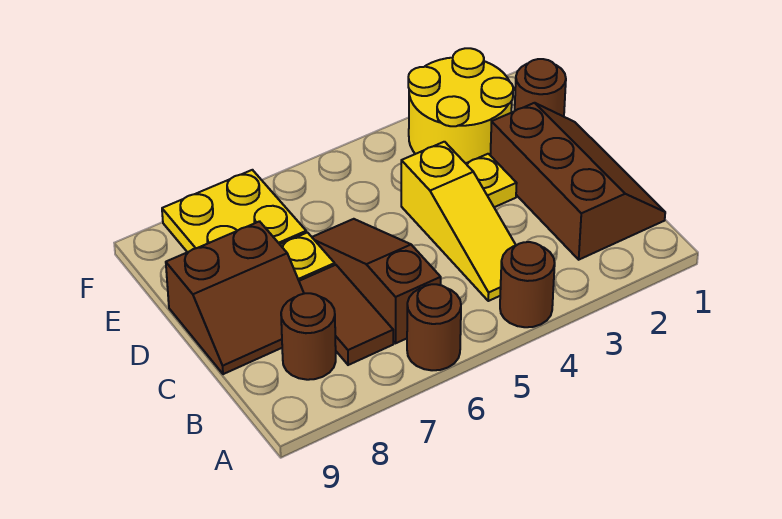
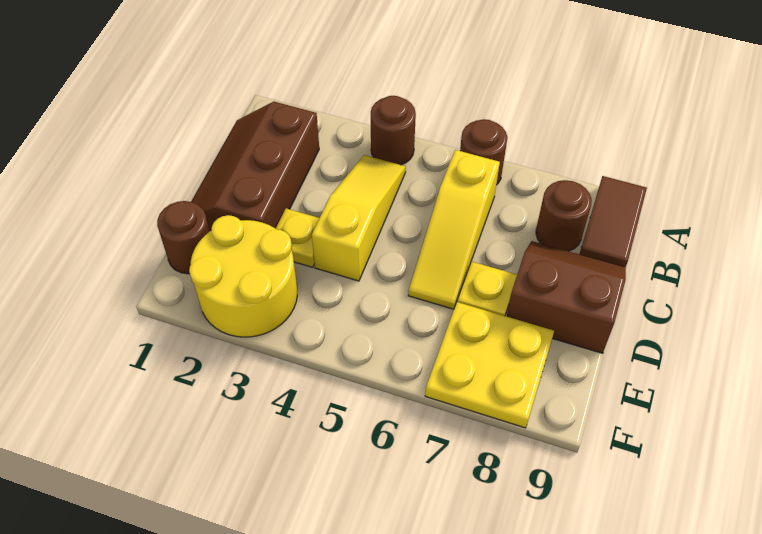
brown 1x3 slope [312,219,441,343] -> yellow 1x3 slope [408,150,500,309]
brown 1x2 tile [299,265,393,365] -> brown 1x2 tile moved to [580,176,647,267]

